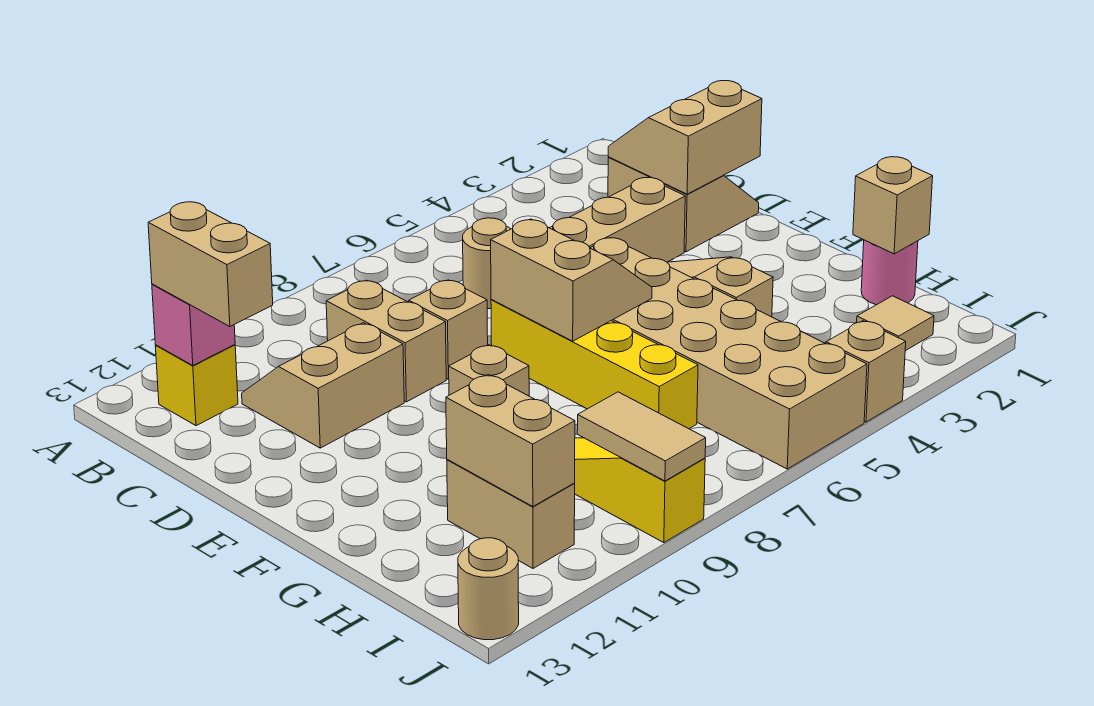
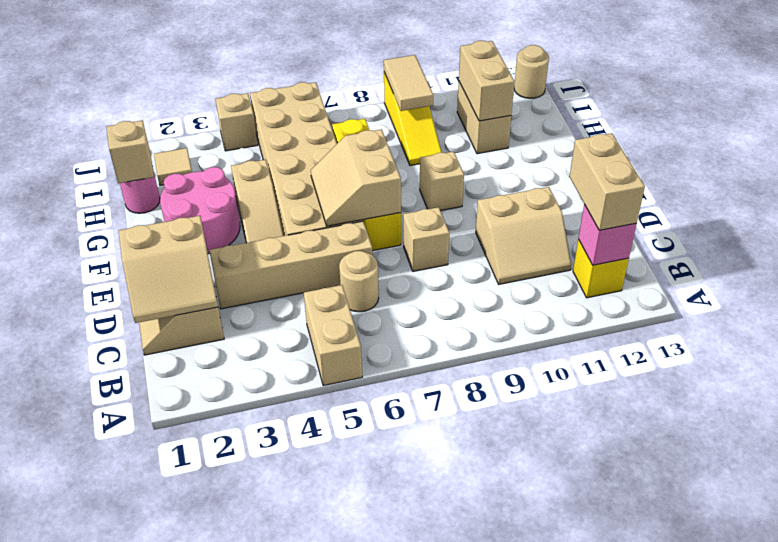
tan 1x2 brick [326,280,446,402] -> tan 1x2 brick moved to [304,285,362,386]
none -> pink 2x2 round brick [160,167,240,254]

